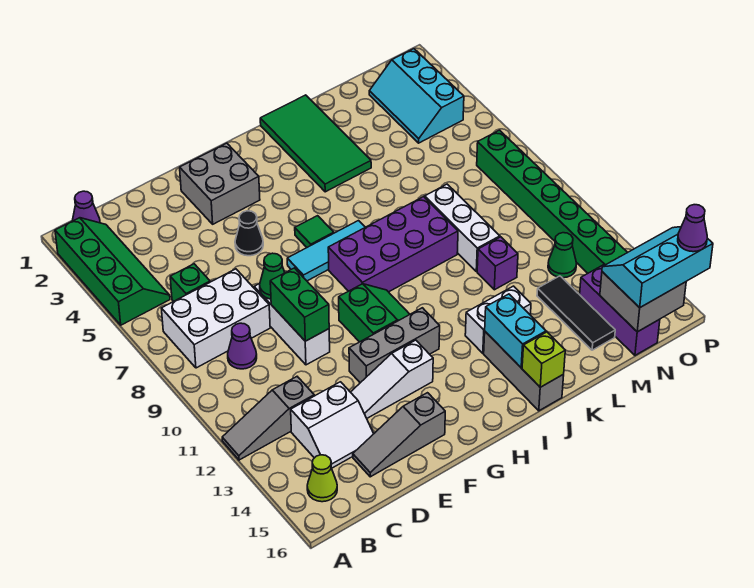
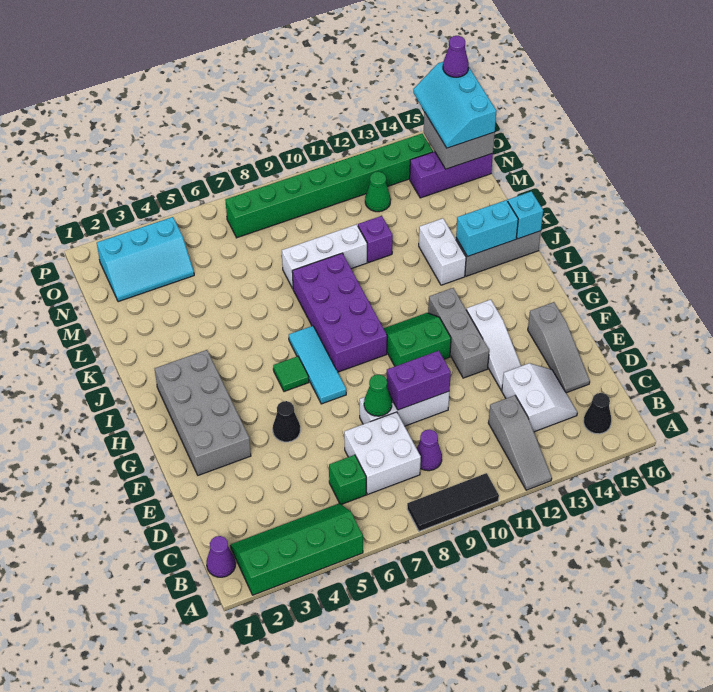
white 2x3 brick [161,269,270,368] -> white 2x2 brick [344,412,421,494]
lime 1x1 cone [307,455,337,502] -> black 1x1 cone [584,393,611,434]
green 1x2 brick [270,268,329,341] -> purple 1x2 brick [387,351,451,410]
grey 2x2 brick [180,143,260,224] -> grey 2x4 brick [155,350,251,475]
green 2x4 tile [260,95,371,192] -> none
lime 1x1 brick [522,332,565,387] -> cyan 1x1 brick [508,191,543,239]
black 1x3 tile [537,276,615,350] -> black 1x3 tile moved to [407,473,499,531]

